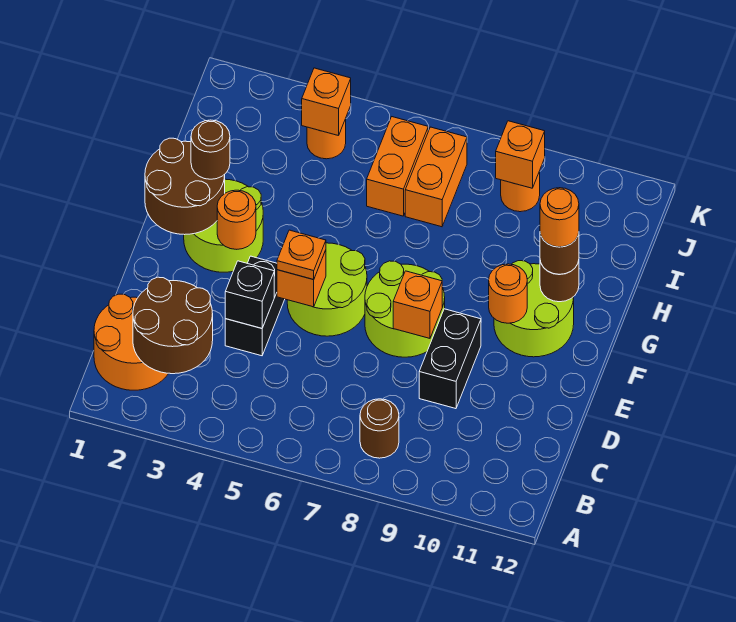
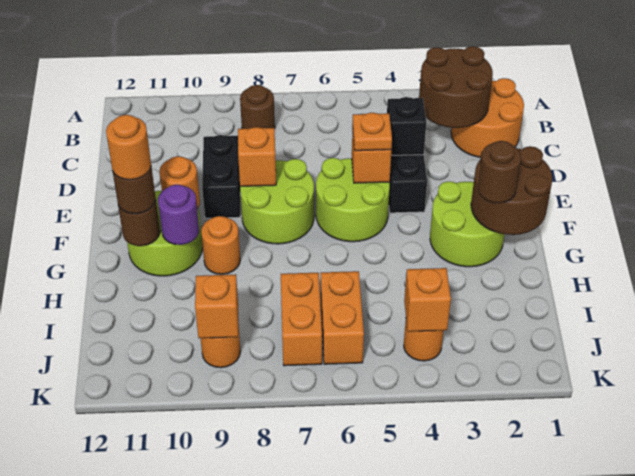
orange 1x1 round brick [217,190,256,249] -> orange 1x1 round brick moved to [201,216,240,274]
none -> purple 1x1 round brick [158,184,199,245]

